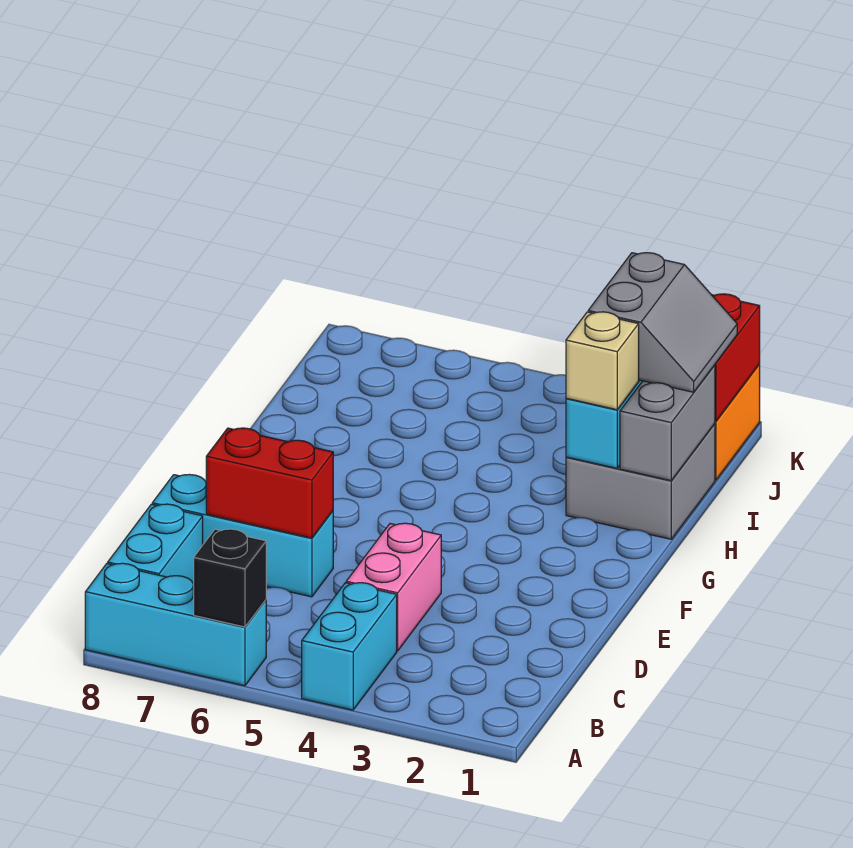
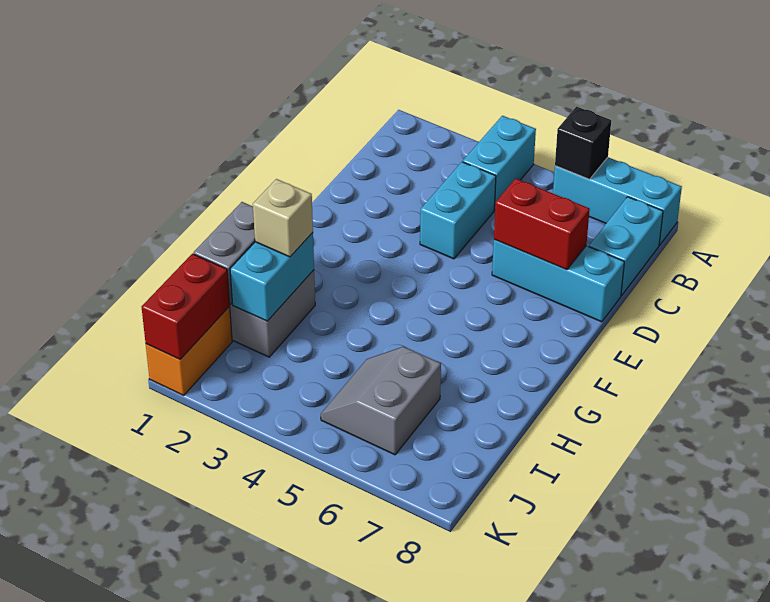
pink 1x2 brick [346,523,441,651] -> cyan 1x2 brick [420,162,496,259]
grey 2x2 slope [588,253,737,392] -> grey 2x2 slope moved to [321,347,441,455]

